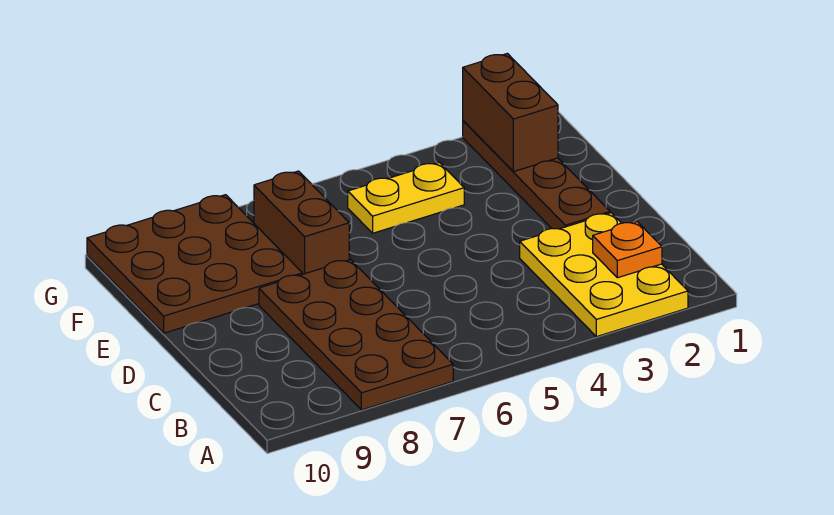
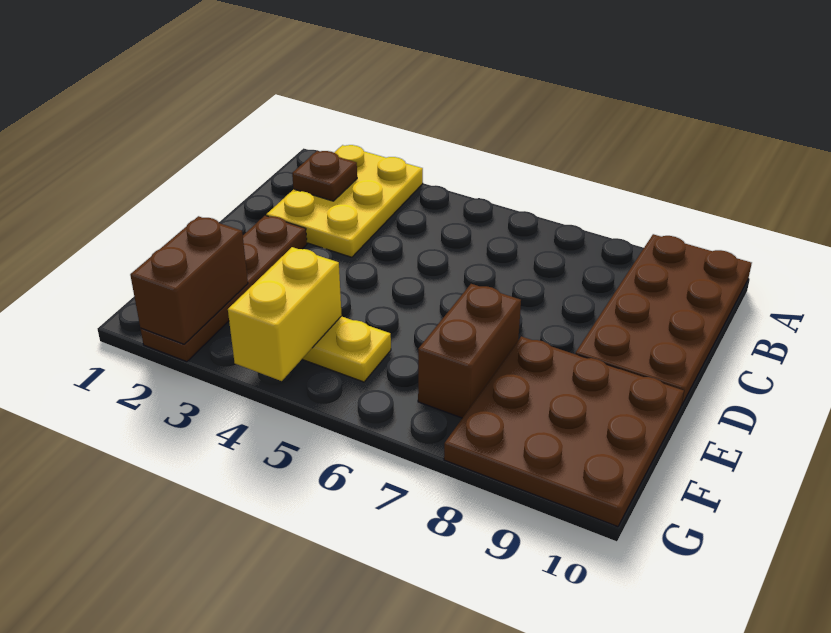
brown 2x4 plate [259,260,453,410] -> brown 2x4 plate moved to [575,234,752,406]
orange 1x1 plate [593,222,662,278] -> brown 1x1 plate [292,151,357,201]
none -> yellow 1x2 brick [228,247,342,381]

